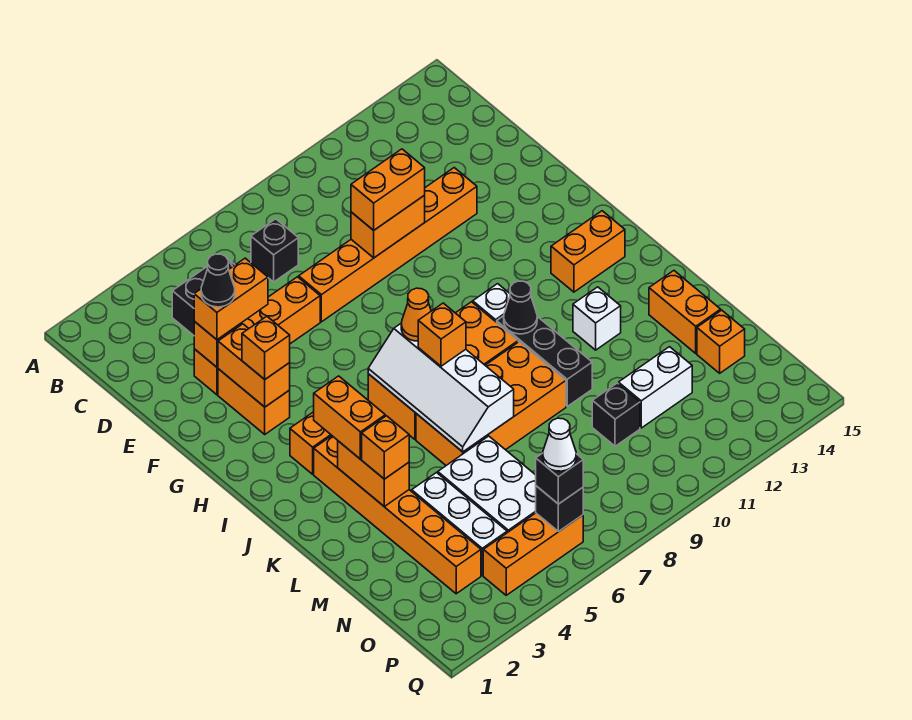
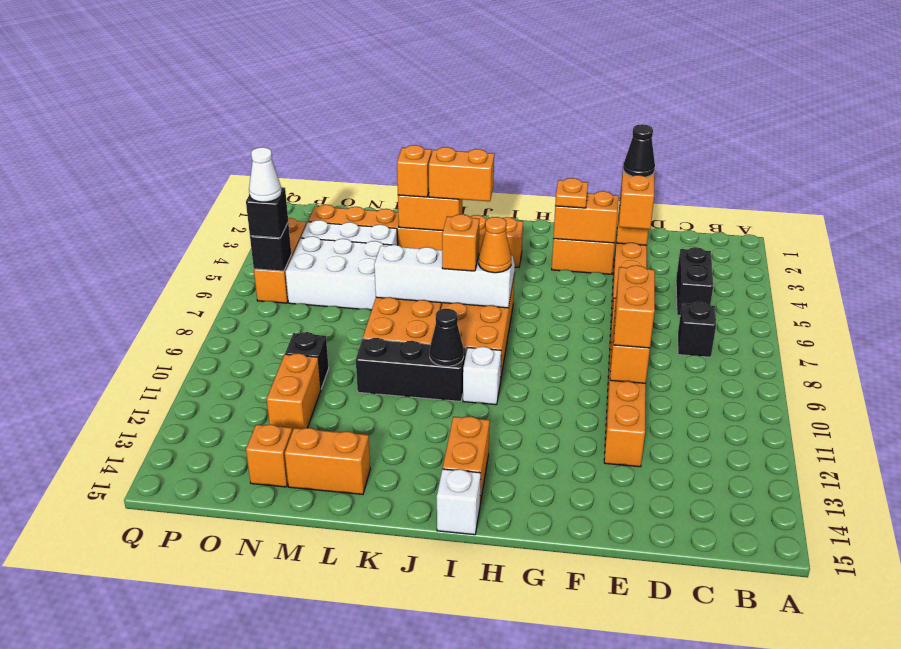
orange 1x1 brick [242,316,290,379] -> orange 1x1 plate [555,178,588,208]
white 1x1 brick [573,287,621,350] -> white 1x1 brick moved to [437,469,481,535]
white 1x2 brick [619,347,692,428] -> orange 1x2 brick [267,353,321,431]

